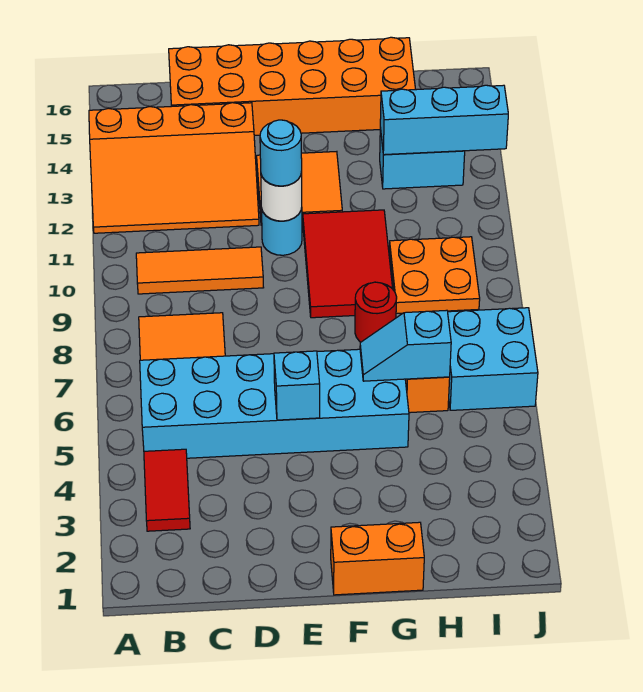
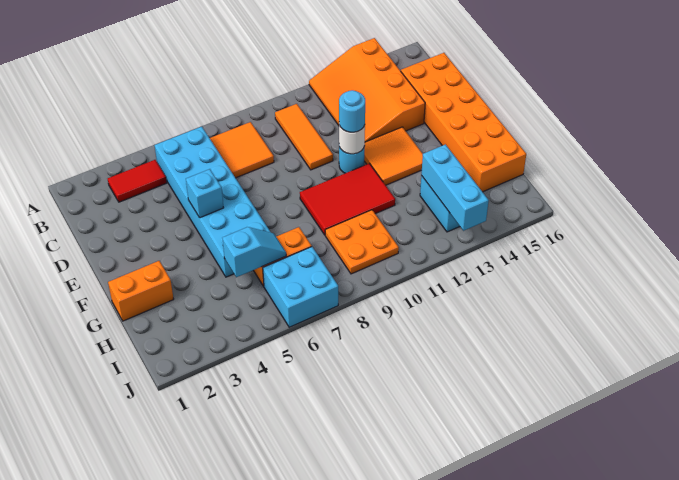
orange 1x2 brick [331,522,424,595] -> orange 1x2 brick turned to [108,261,174,321]
cyan 1x2 slope [360,310,451,381] -> cyan 1x2 slope turned to [222,227,286,277]
red 1x1 round brick [355,282,397,342] -> none

